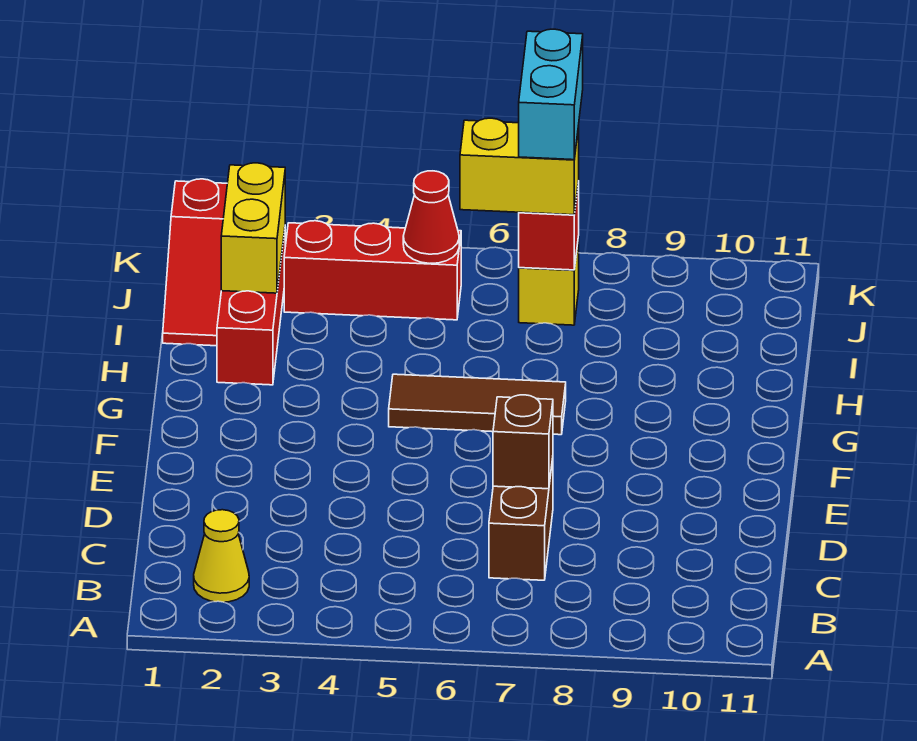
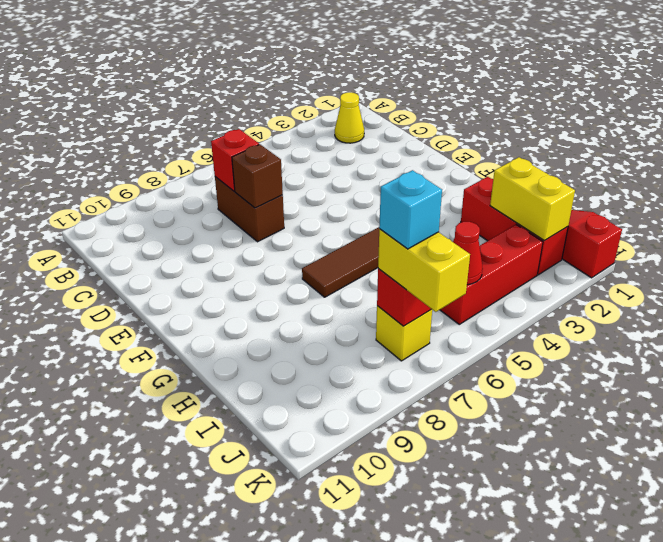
none -> red 1x1 brick [211,129,259,191]
yellow 1x2 brick [460,118,579,215] -> yellow 1x2 brick turned to [378,229,470,312]
cyan 1x2 brick [519,29,583,160] -> cyan 1x1 brick [379,170,442,249]

